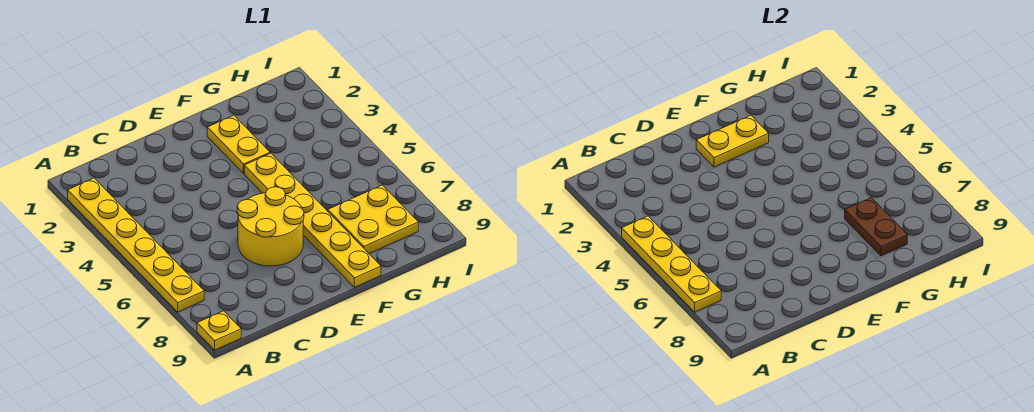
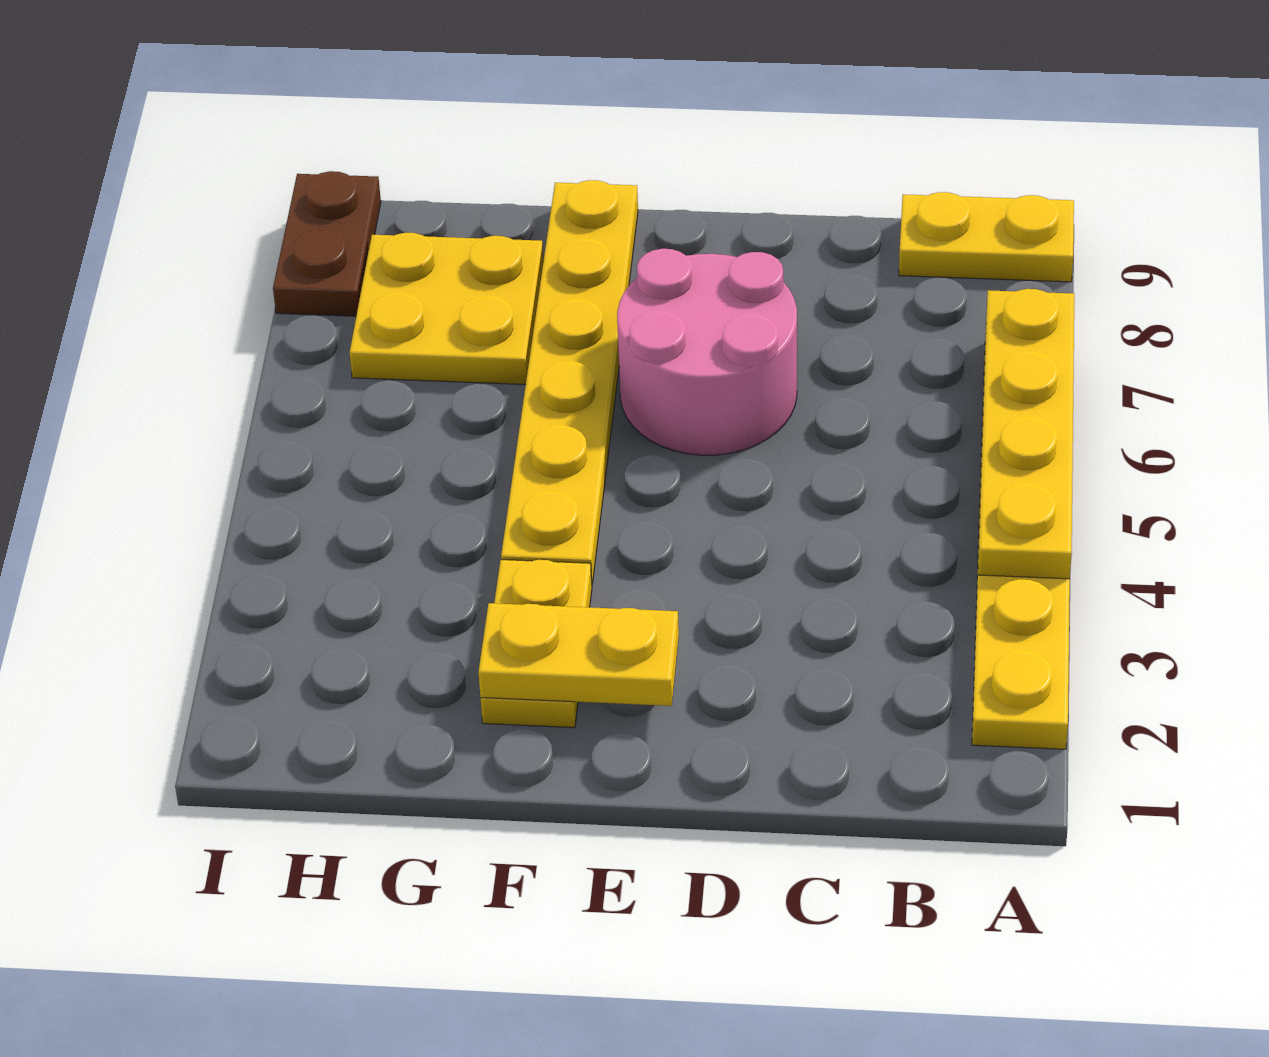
yellow 1x1 plate [197,311,241,350] -> yellow 1x2 plate [899,192,1074,282]
yellow 2x2 round brick [237,187,304,266] -> pink 2x2 round brick [617,249,797,455]
brown 1x2 plate [845,198,907,256] -> brown 1x2 plate moved to [273,171,381,316]

